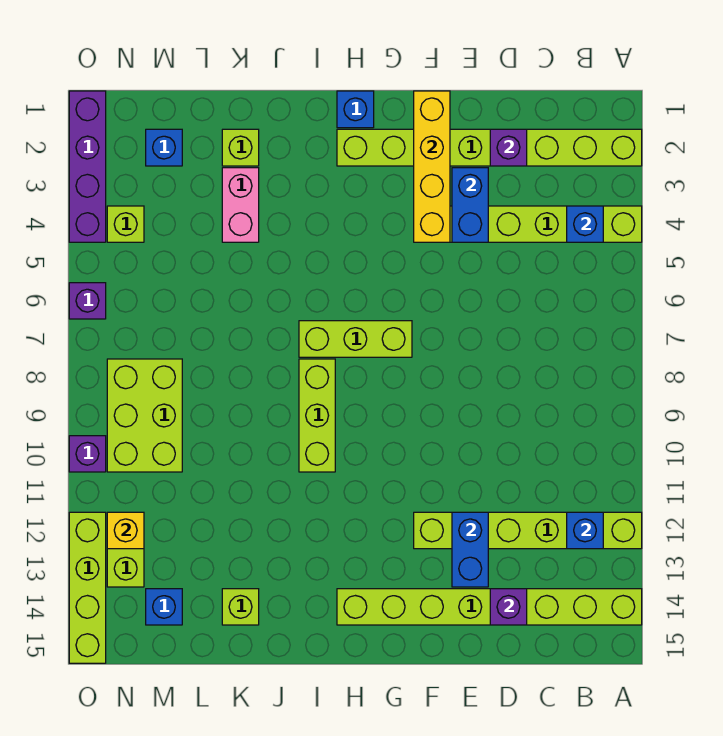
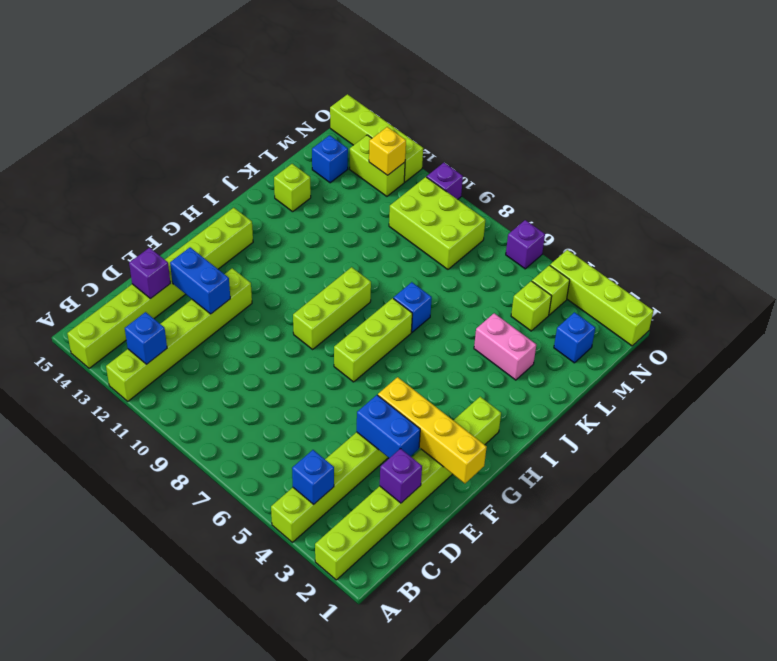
blue 1x1 brick [337,91,374,128] -> blue 1x1 brick moved to [393,282,432,332]
lime 1x3 brick [299,359,335,472] -> lime 1x3 brick turned to [293,267,371,349]
lime 1x1 brick [222,129,259,166] -> lime 1x1 brick moved to [511,281,552,331]
purple 1x4 brick [69,91,106,242] -> lime 1x4 brick [550,250,653,346]

